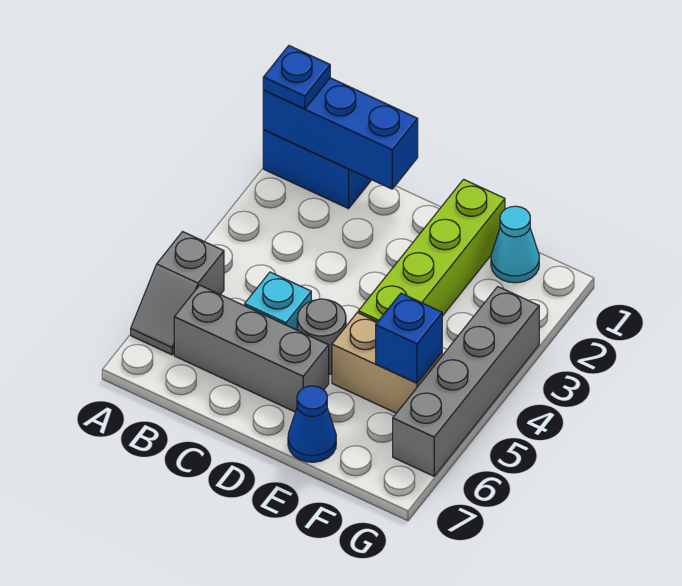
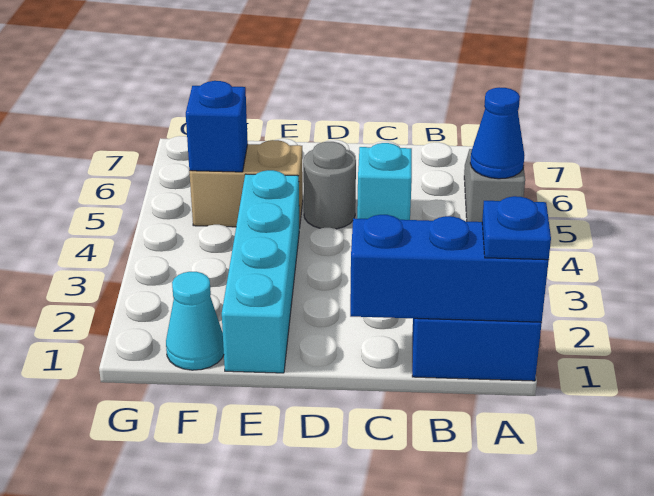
grey 1x3 brick [174,285,329,412] -> none
lime 1x4 brick [358,179,505,322] -> cyan 1x4 brick [222,170,299,373]
blue 1x1 cone [288,386,336,462] -> blue 1x1 cone moved to [470,87,525,179]
grey 1x4 brick [393,287,539,476] -> none

